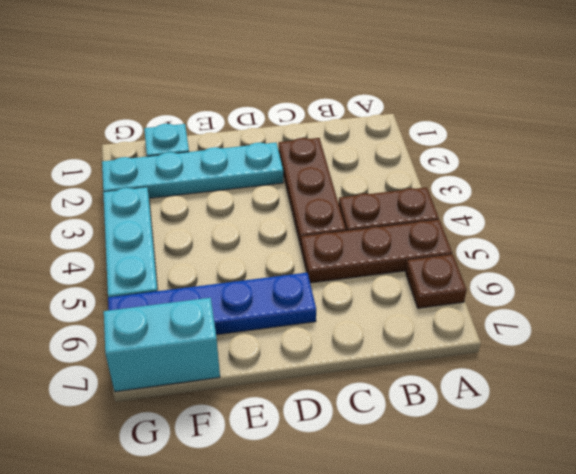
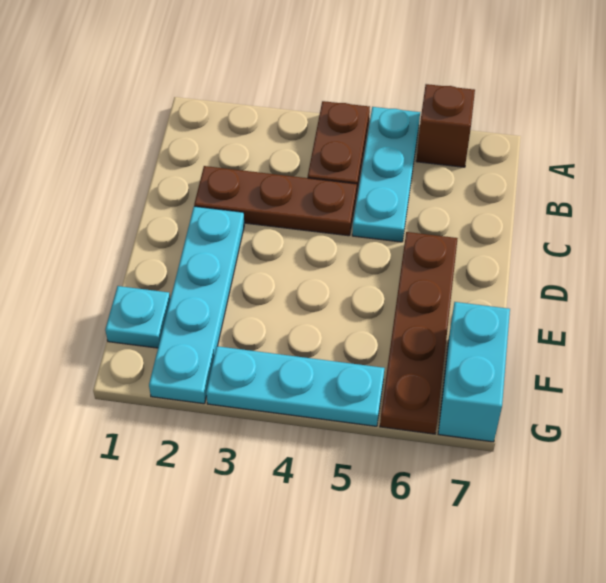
brown 1x3 plate [301,220,452,283] -> cyan 1x3 plate [352,107,420,242]
brown 1x1 plate [406,254,467,308] -> brown 1x1 brick [416,84,475,167]
blue 1x4 plate [108,273,316,335] -> brown 1x4 plate [380,232,458,434]

